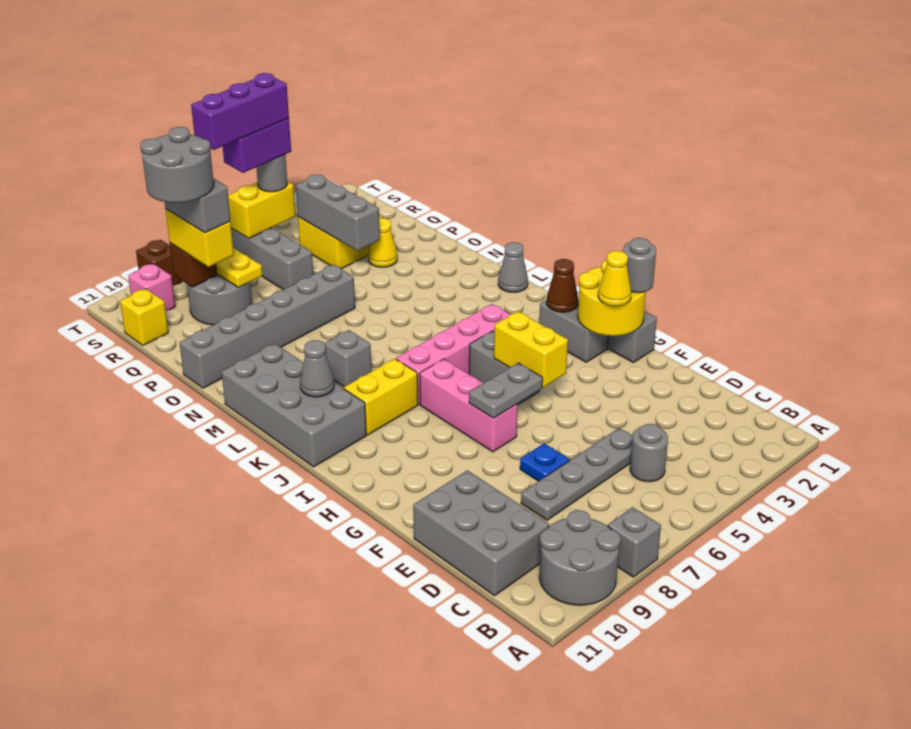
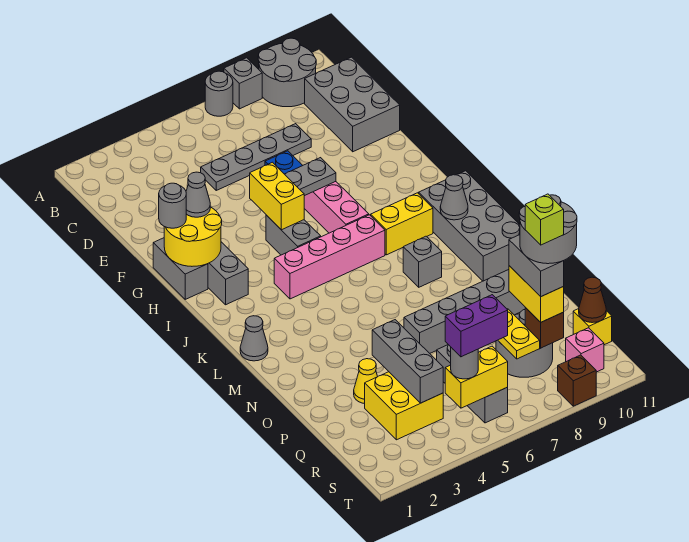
grey 1x1 round brick [630,424,668,482] -> grey 1x1 round brick moved to [205,71,233,116]
yellow 1x1 cone [598,251,631,306] -> grey 1x1 cone [186,172,210,217]
brown 1x1 cone [547,259,578,312] -> brown 1x1 cone moved to [579,277,606,323]
none -> lime 1x1 brick [525,194,564,245]
purple 1x3 brick [191,73,289,150] -> none

